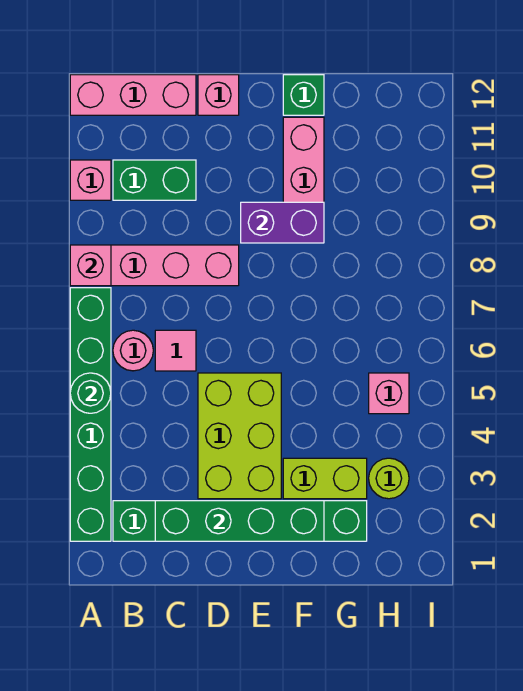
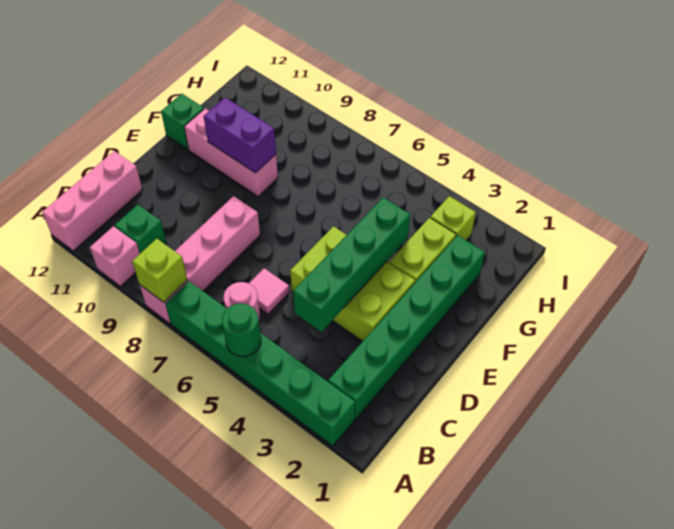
pink 1x1 brick [70,245,111,286] -> lime 1x1 brick [132,239,187,302]
green 1x2 brick [113,160,196,200] -> green 1x1 brick [115,205,167,253]
green 1x4 brick [155,501,324,541] -> green 1x4 brick moved to [293,197,410,332]
pink 1x1 brick [198,75,239,115] -> none
purple 1x2 brick [241,202,324,243] -> purple 1x2 brick turned to [204,98,276,173]
lime 1x1 round brick [369,458,409,499] -> lime 1x1 brick [430,196,476,241]
pink 1x1 brick [369,373,409,414] -> none

